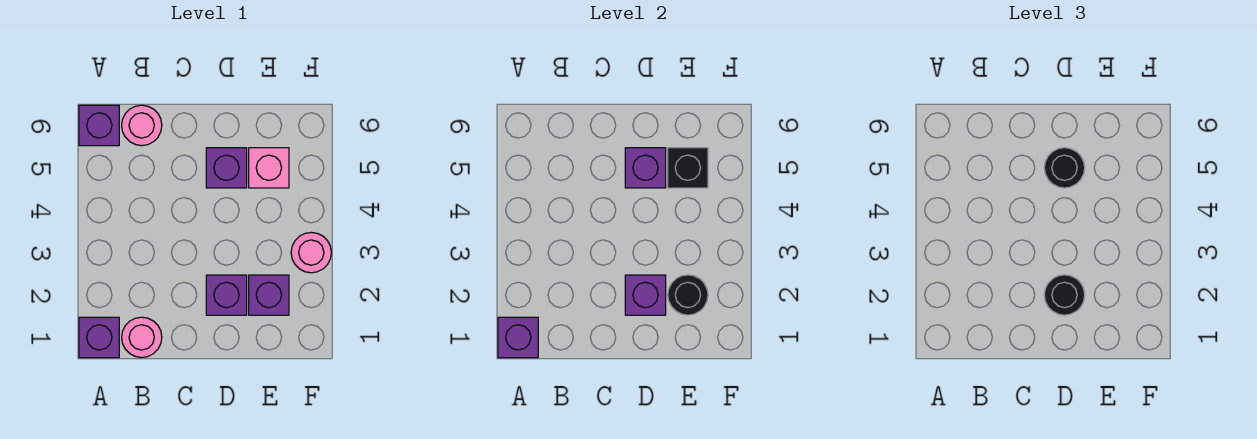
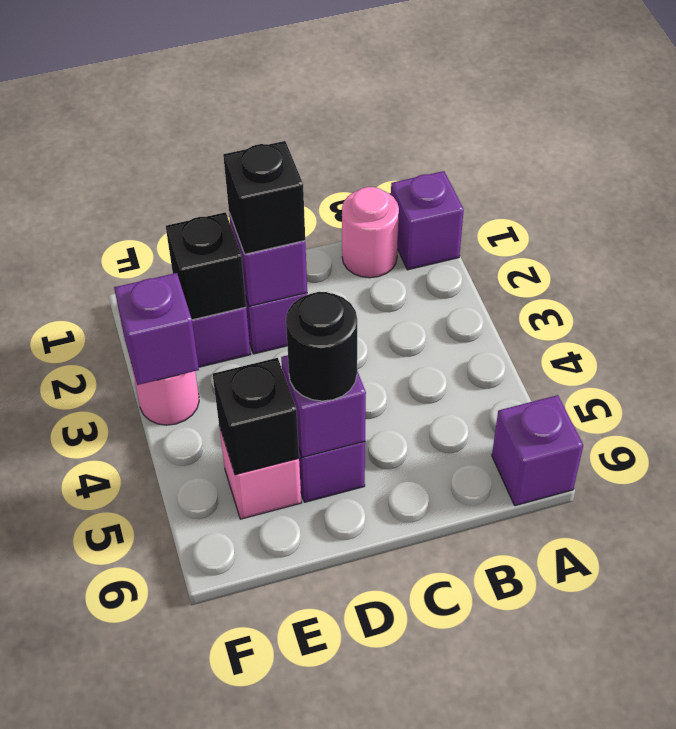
purple 1x1 brick [498,317,538,358] -> purple 1x1 brick moved to [114,273,199,385]
pink 1x1 round brick [122,105,162,146] -> none
black 1x1 round brick [1044,275,1085,315] -> black 1x1 brick [223,141,305,254]
black 1x1 round brick [668,275,708,315] -> black 1x1 brick [166,212,246,320]

